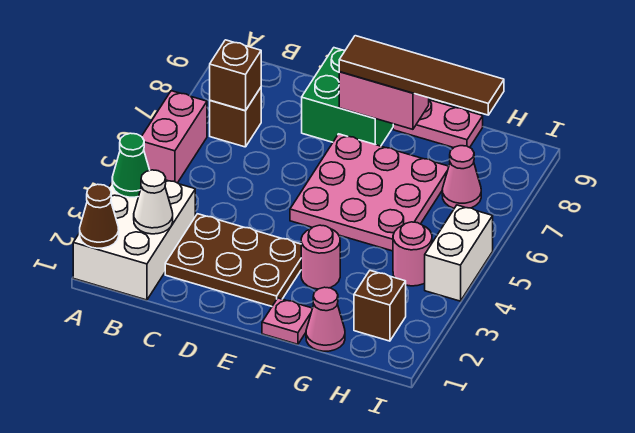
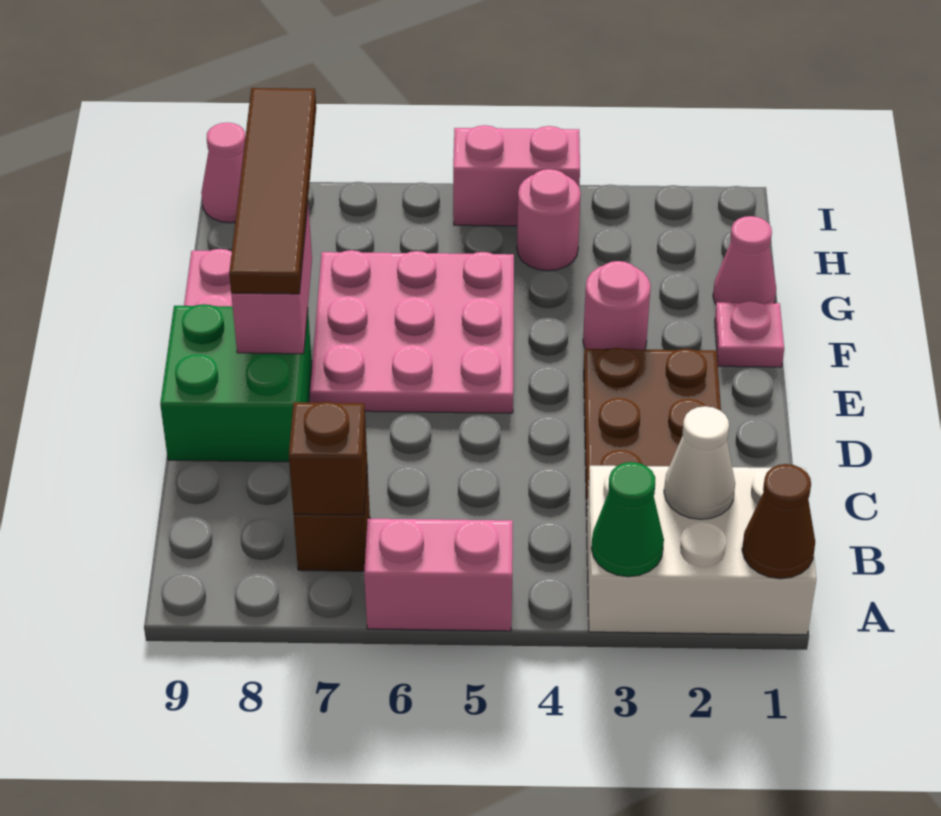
brown 1x1 brick [354,271,406,341] -> none
pink 1x1 cone [442,146,481,208] -> pink 1x1 cone moved to [201,123,245,223]
white 1x2 brick [425,205,493,301] -> pink 1x2 brick [453,125,580,226]

